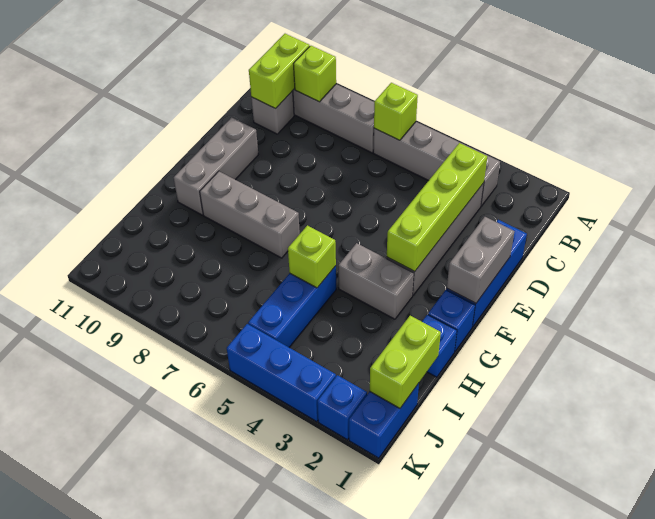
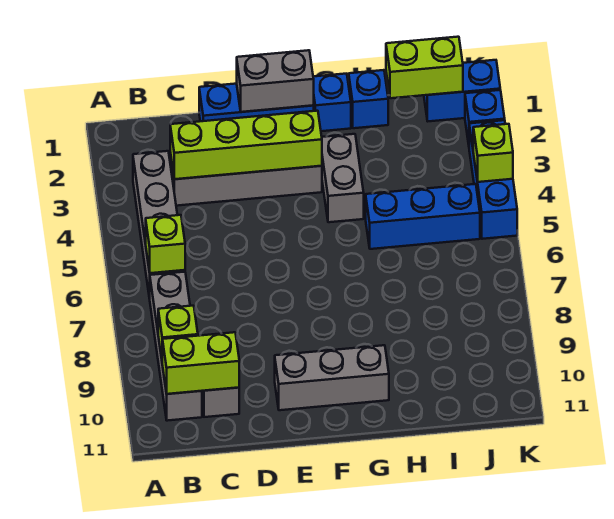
grey 1x3 brick [200,171,300,258] -> none
lime 1x1 brick [288,225,336,288] -> lime 1x1 brick moved to [473,124,513,182]

